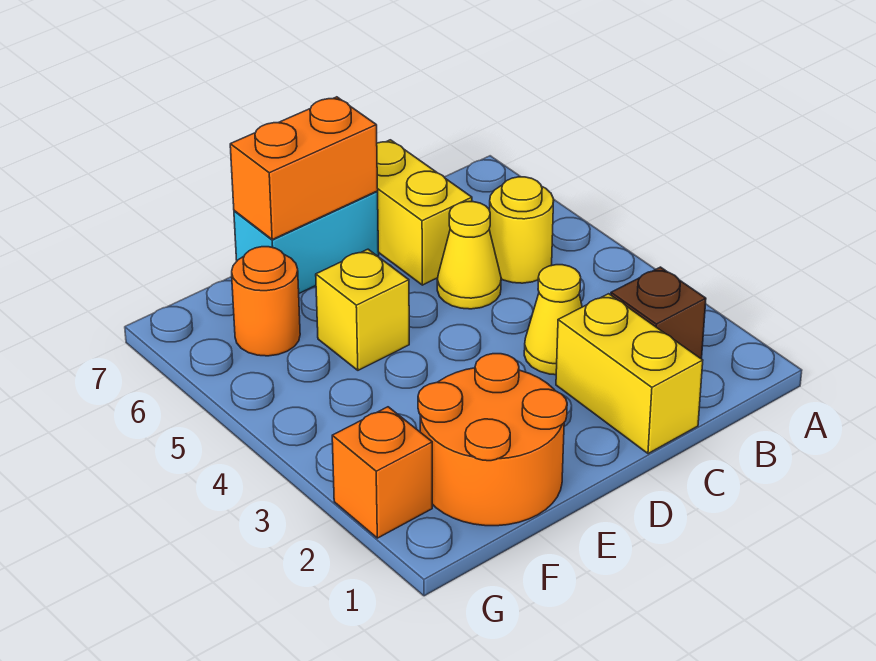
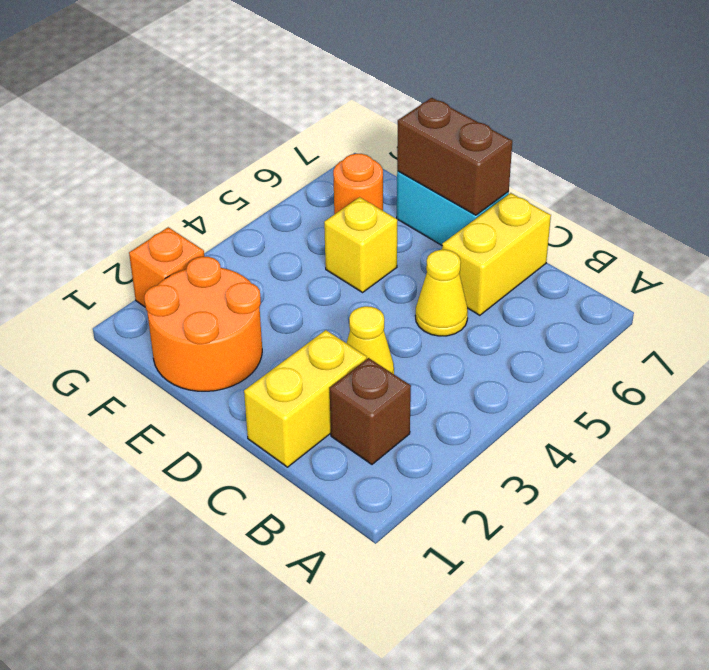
yellow 1x1 round brick [489,177,554,283] -> none
orange 1x2 brick [230,97,378,239] -> brown 1x2 brick [397,98,512,215]

